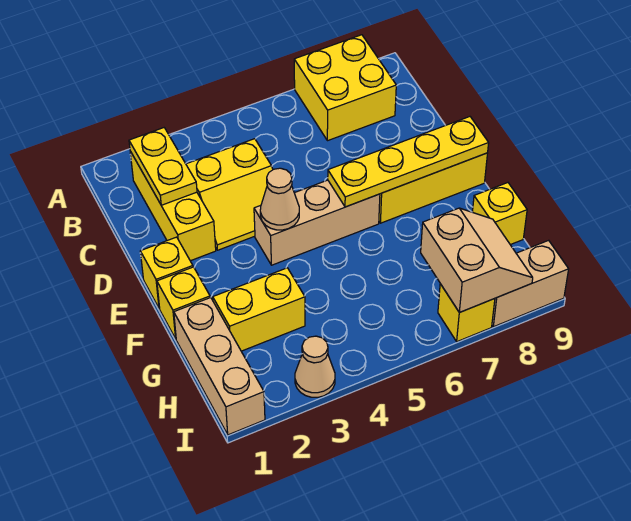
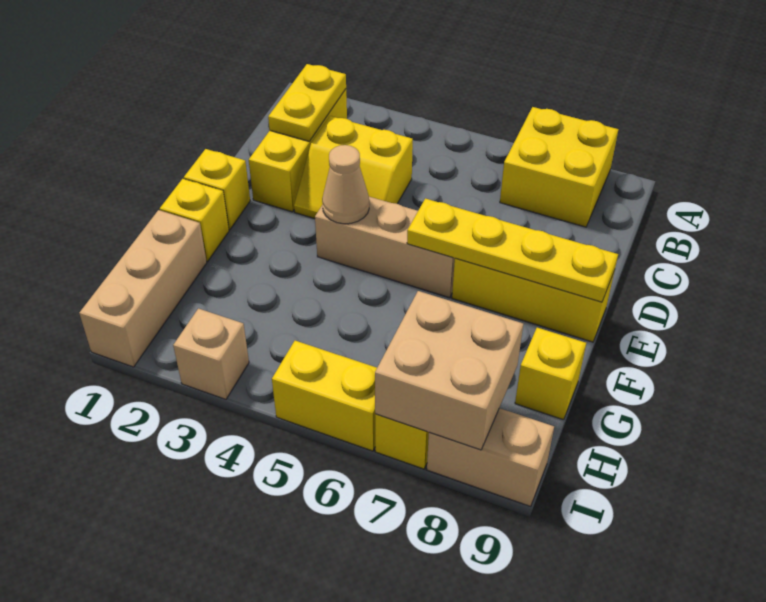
yellow 1x2 brick [213,268,305,351] -> yellow 1x2 brick moved to [272,341,377,451]
tan 2x2 slope [421,208,533,312] -> tan 2x2 brick [375,291,523,450]
tan 1x1 cone [295,336,335,397] -> tan 1x1 brick [173,308,249,399]

